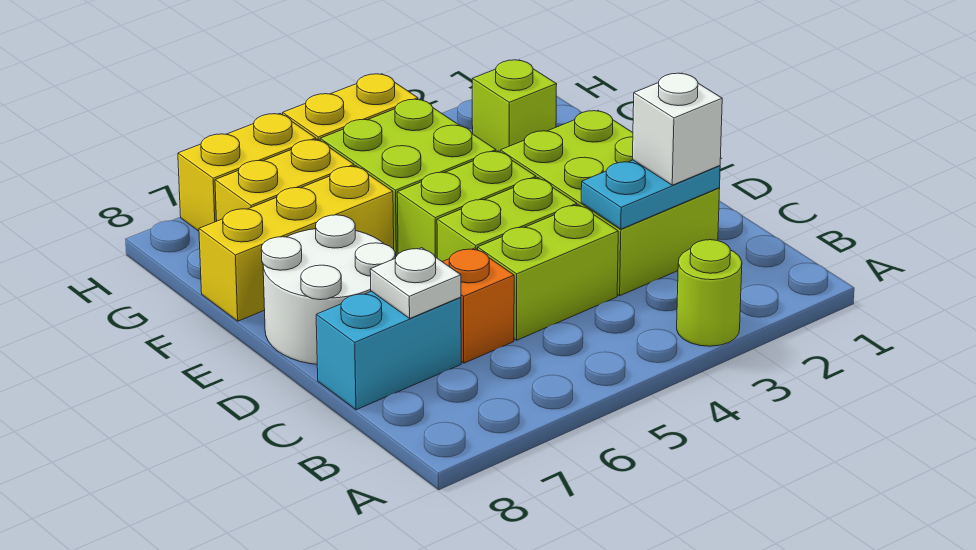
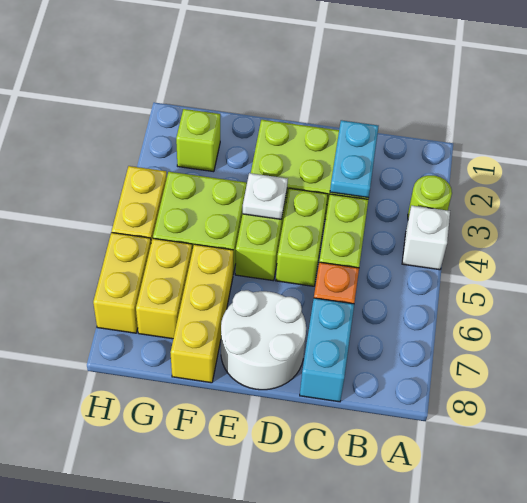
white 1x1 brick [632,73,722,185] -> white 1x1 brick moved to [402,206,450,270]
white 1x1 plate [370,248,461,318] -> white 1x1 plate moved to [243,173,288,220]

